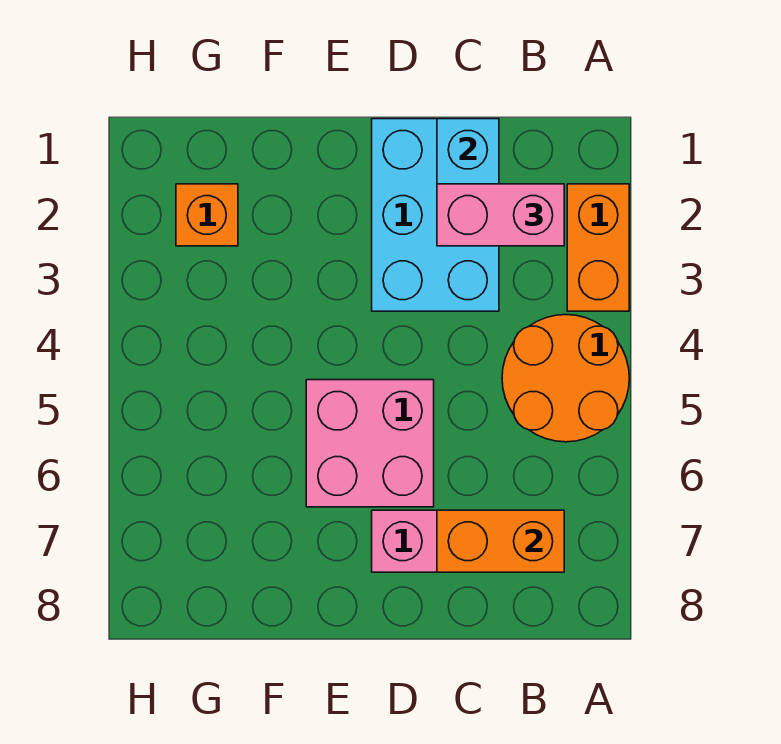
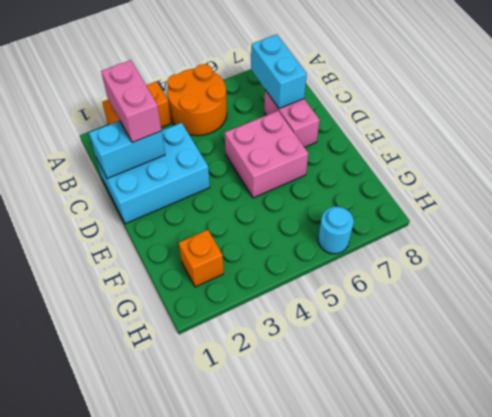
orange 1x2 brick [437,510,564,572] -> cyan 1x2 brick [251,34,307,109]
none -> cyan 1x1 round brick [318,207,354,254]

